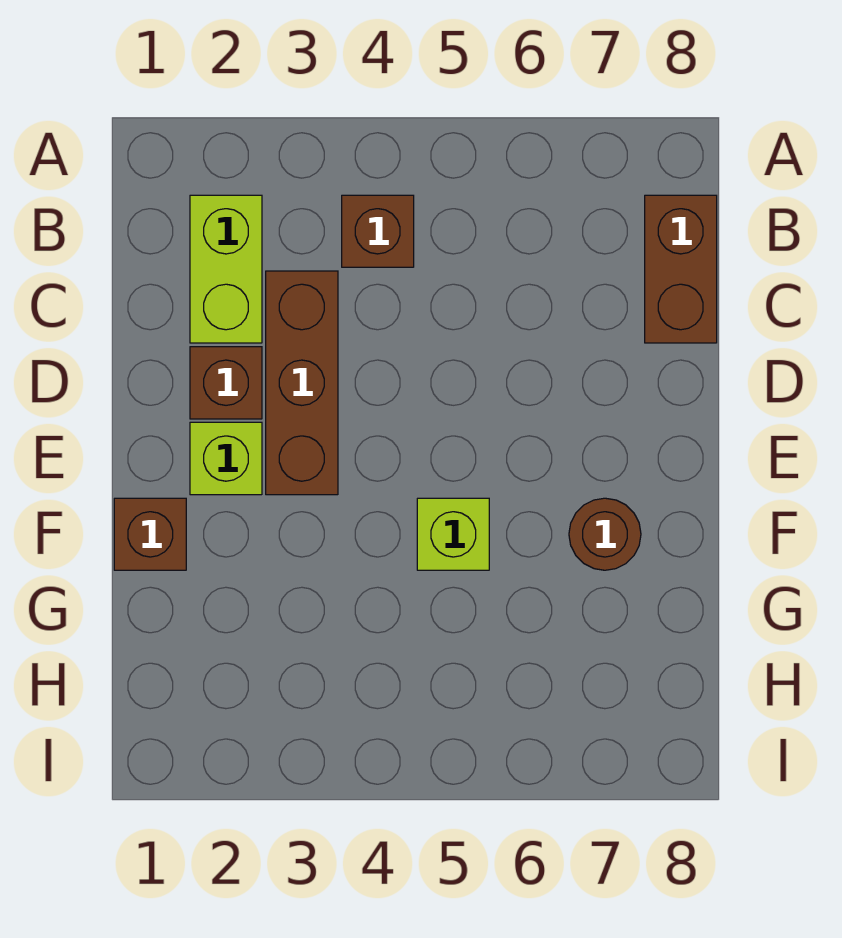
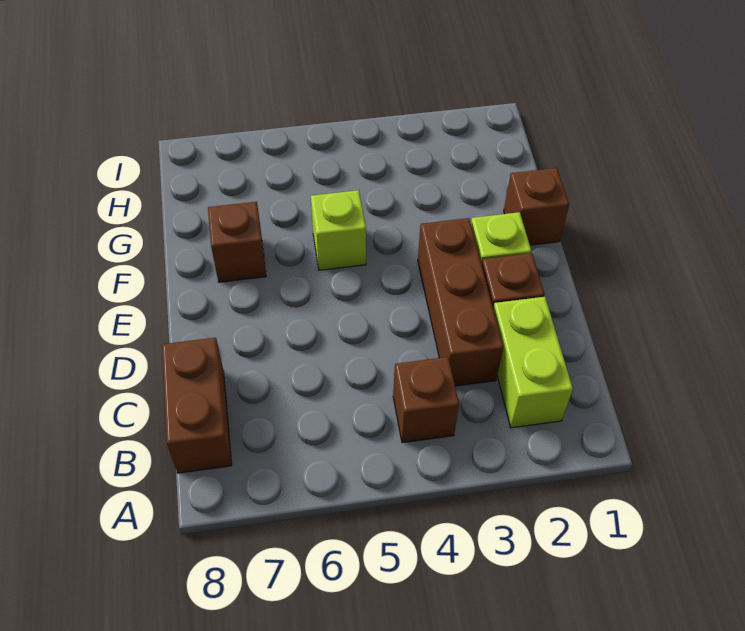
brown 1x1 round brick [569,498,641,570] -> brown 1x1 brick [208,202,266,282]

